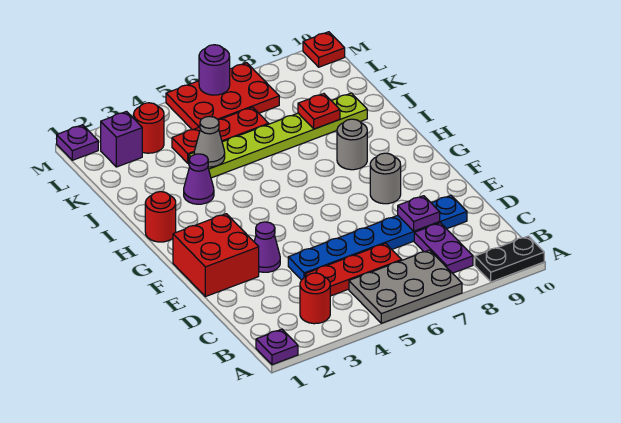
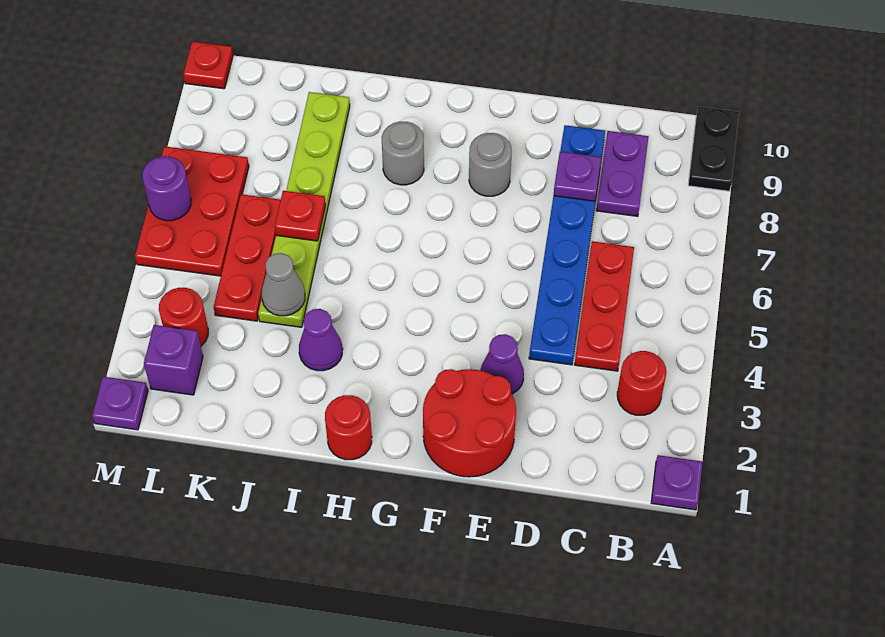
grey 2x3 plate [349,250,462,323] -> none
purple 1x2 plate [414,223,473,273] -> purple 1x2 plate turned to [596,131,649,216]
red 2x2 brick [173,214,259,297] -> red 2x2 round brick [423,369,516,477]
red 1x1 plate [298,94,340,129] -> red 1x1 plate moved to [275,191,325,241]

